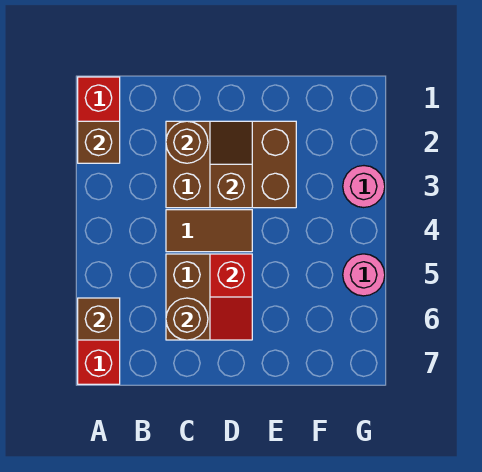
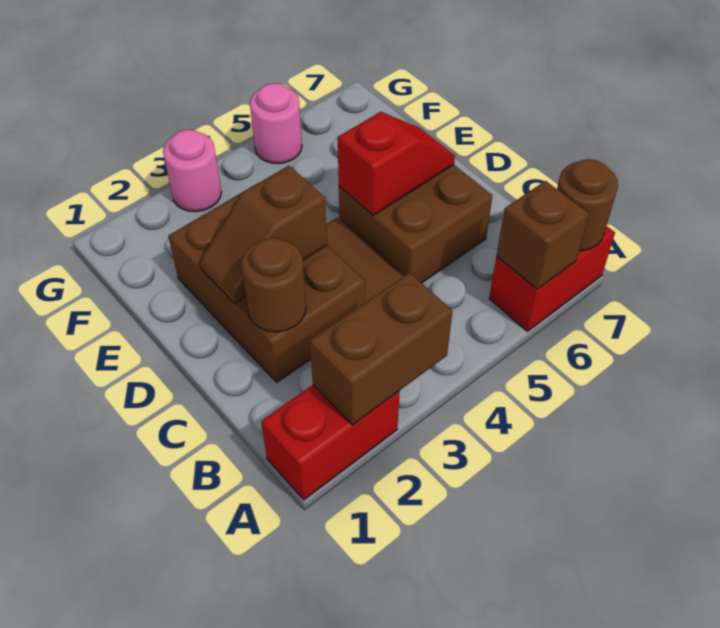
brown 1x1 brick [78,121,120,163] -> brown 1x2 brick [310,273,453,425]
brown 1x1 round brick [166,298,208,340] -> brown 1x1 round brick moved to [557,159,618,251]

